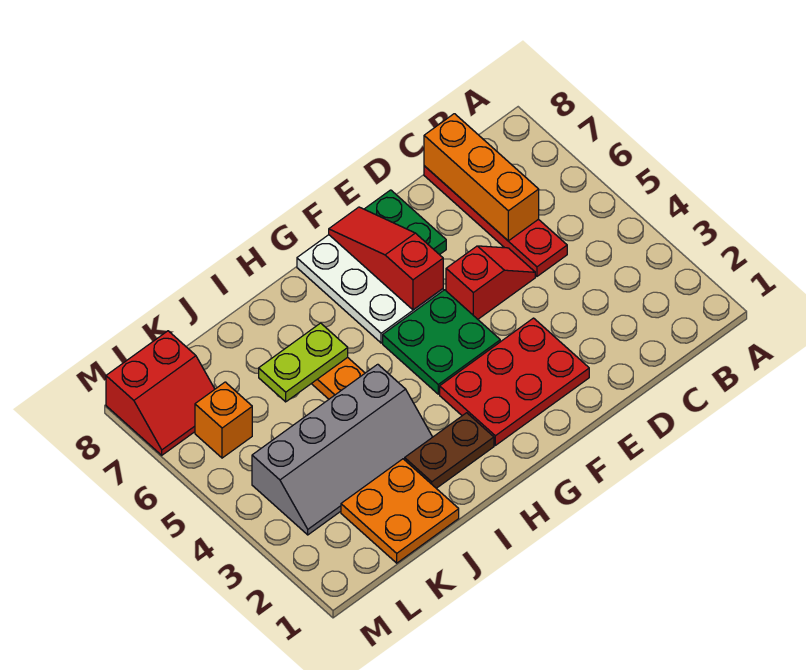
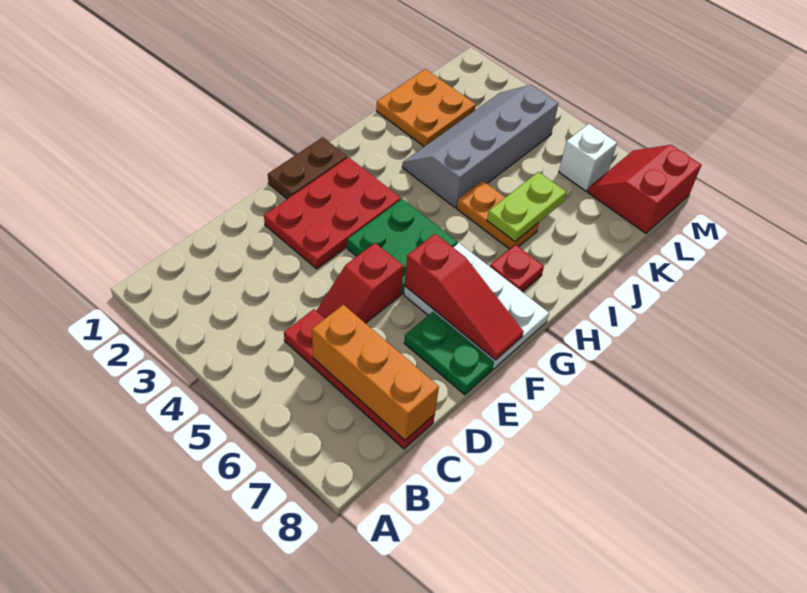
brown 1x2 plate [405,413,494,488] -> brown 1x2 plate moved to [268,137,347,199]
none -> red 1x1 plate [490,245,544,292]
orange 1x1 brick [195,382,252,458] -> white 1x1 brick [559,124,617,191]

